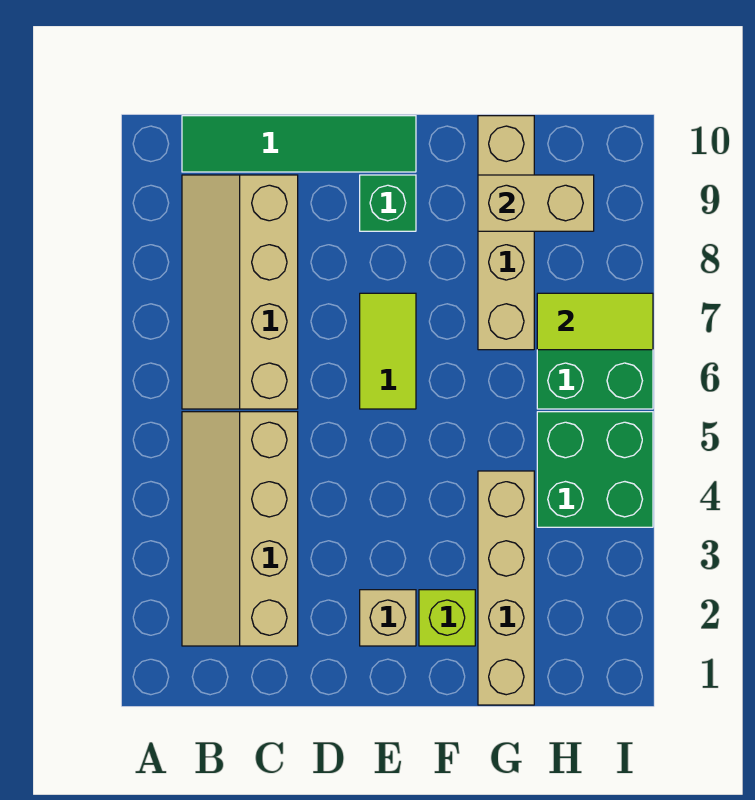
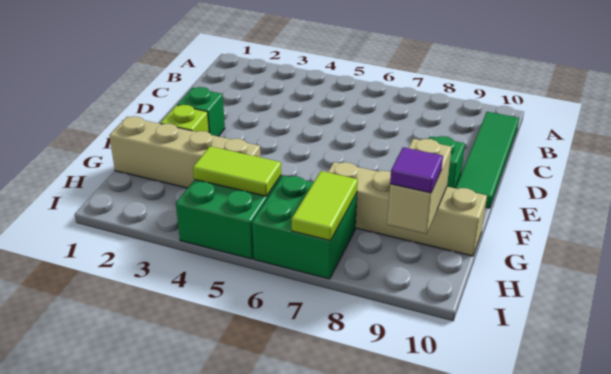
tan 2x4 slope [182,412,298,646] -> none
tan 2x4 slope [182,175,298,409] -> none
tan 1x1 brick [360,590,416,646] -> green 1x1 brick [177,87,225,136]
lime 1x2 tile [360,293,416,409] -> lime 1x2 tile moved to [193,146,281,196]
none -> purple 1x1 tile [390,147,443,193]

